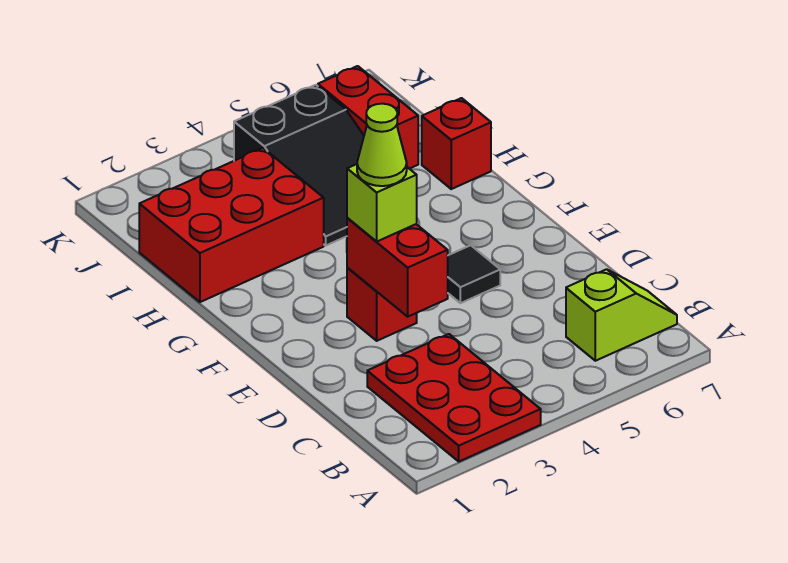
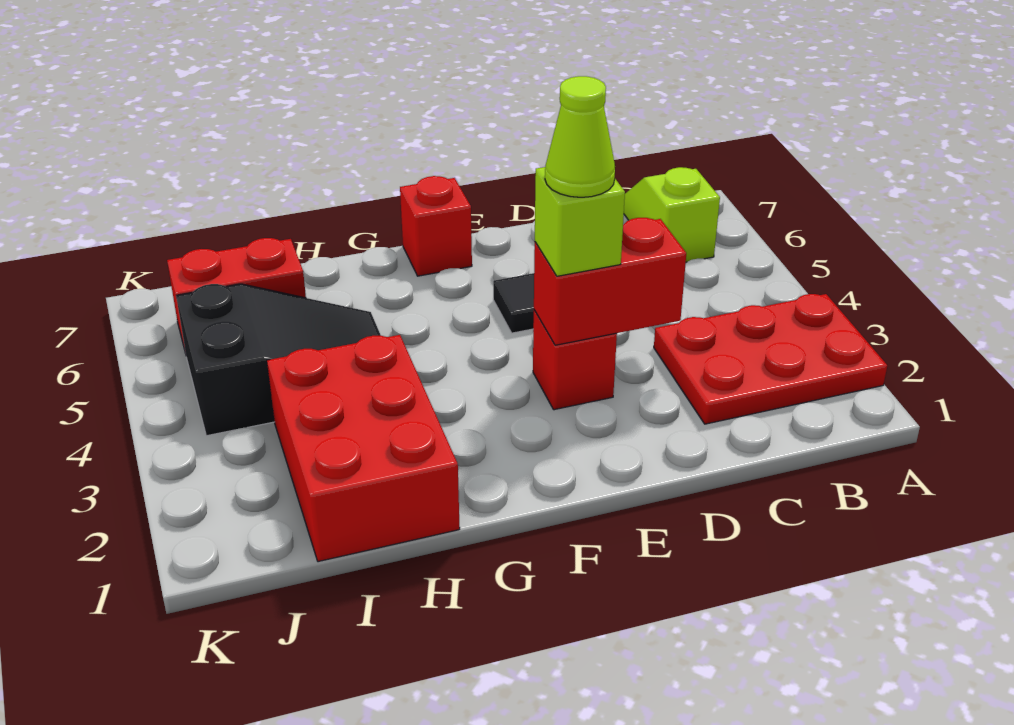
red 1x1 brick [422,98,491,189] -> red 1x1 brick moved to [400,176,472,276]

